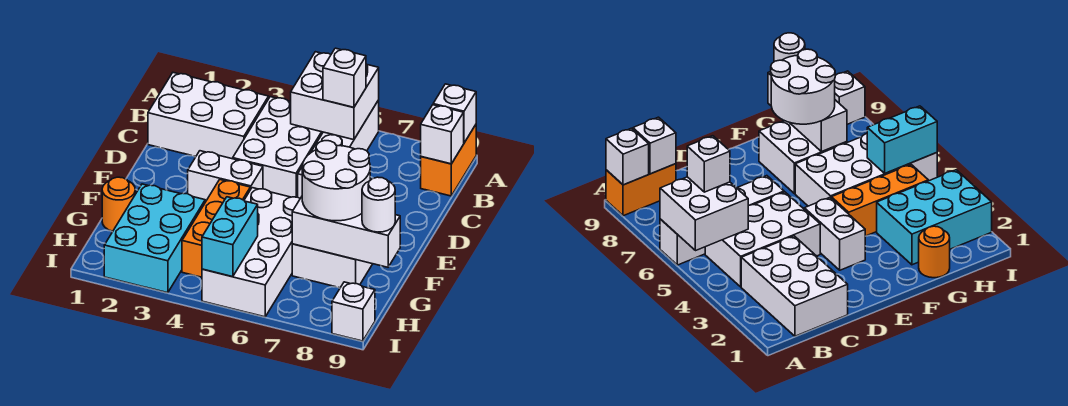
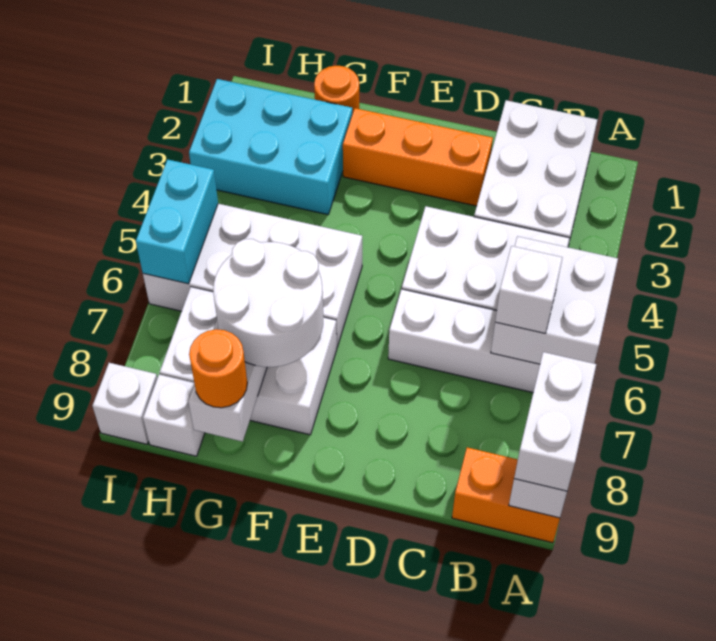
white 1x1 brick [421,105,464,164] -> white 1x1 brick moved to [143,375,205,456]
white 1x2 brick [188,151,263,202] -> white 1x2 brick moved to [514,352,596,491]
orange 1x3 brick [182,180,250,277] -> orange 1x3 brick moved to [343,108,493,206]
white 2x2 brick [292,244,372,288] -> white 2x3 brick [160,287,337,435]
white 1x1 round brick [362,177,395,232] -> orange 1x1 round brick [189,329,247,408]
cyan 1x2 brick [202,197,258,277] -> cyan 1x2 brick turned to [136,159,218,284]

